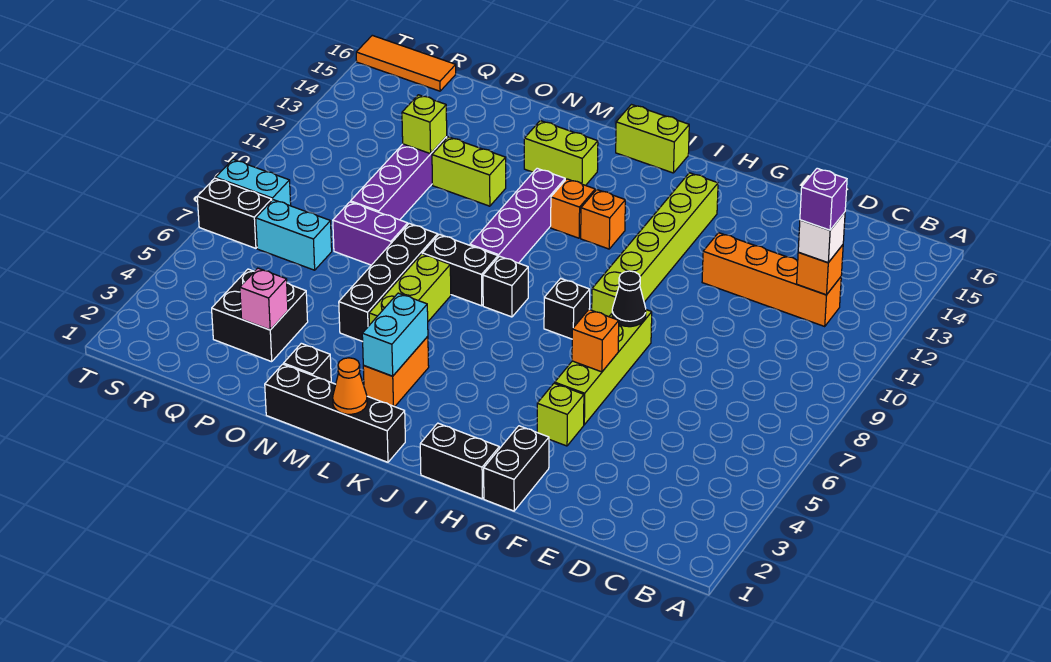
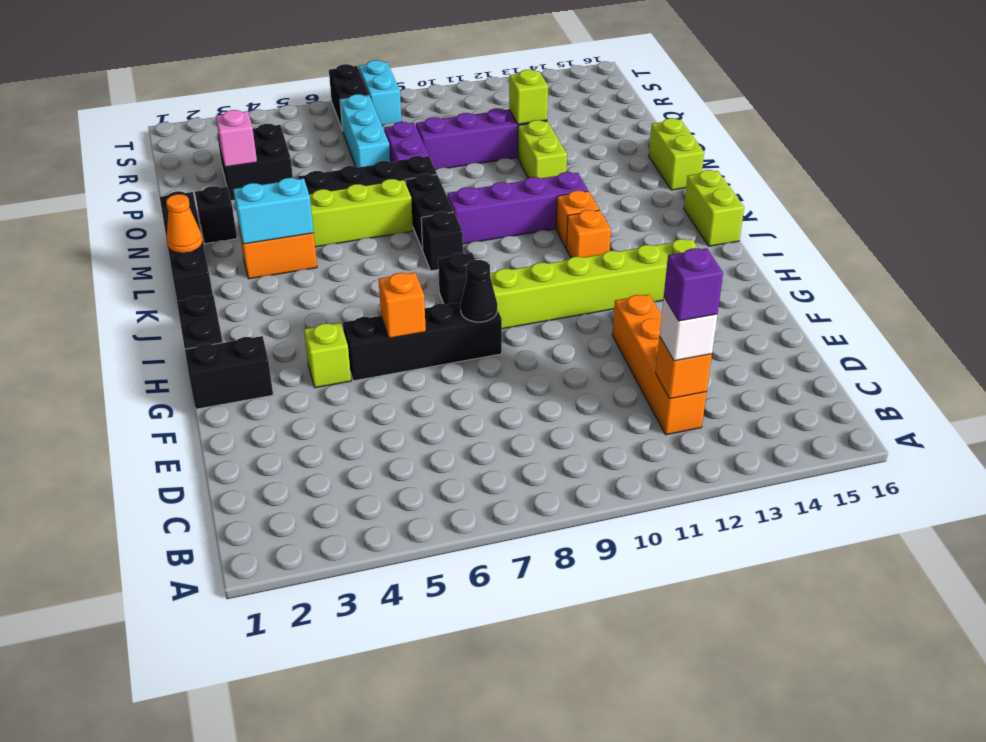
lime 1x4 brick [555,310,652,425] -> black 1x4 brick [343,302,502,381]
lime 1x2 brick [524,121,598,185] -> lime 1x2 brick moved to [649,118,704,190]
cyan 1x2 brick [256,200,332,270] -> cyan 1x3 brick [340,94,390,167]
orange 1x3 tile [356,35,456,91] -> none

